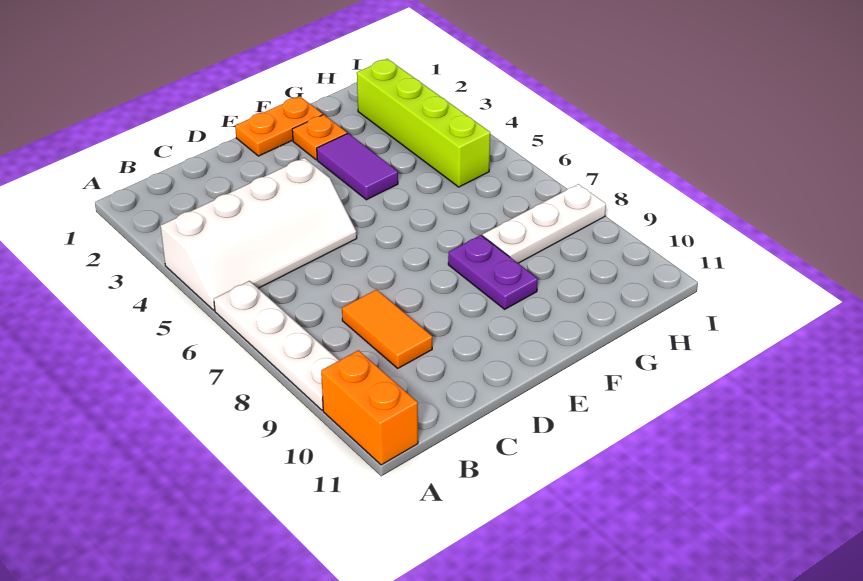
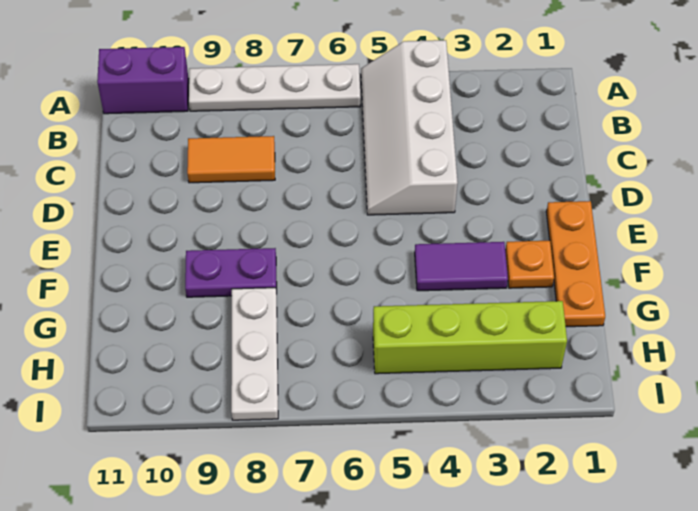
orange 1x2 brick [321,350,418,465] -> purple 1x2 brick [97,47,189,114]
orange 1x2 plate [235,96,323,156] -> orange 1x3 plate [546,201,605,327]

